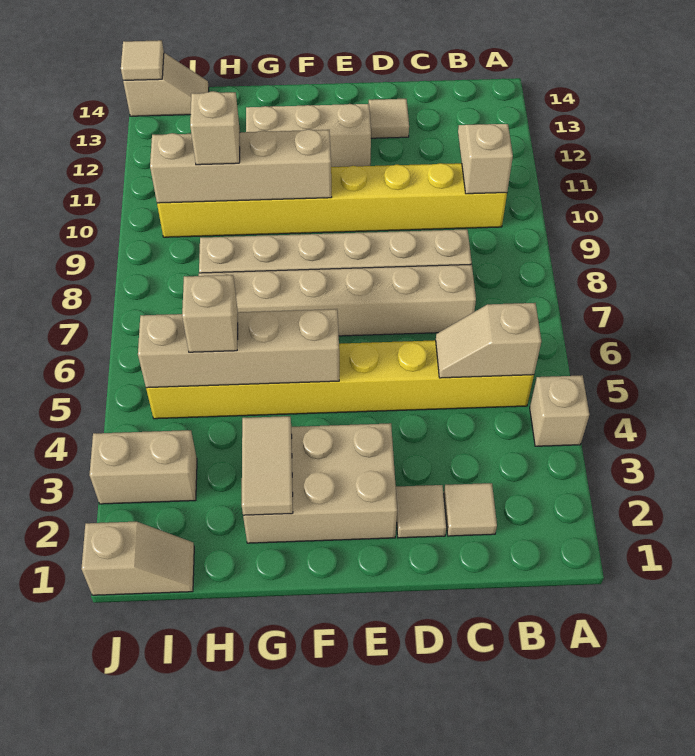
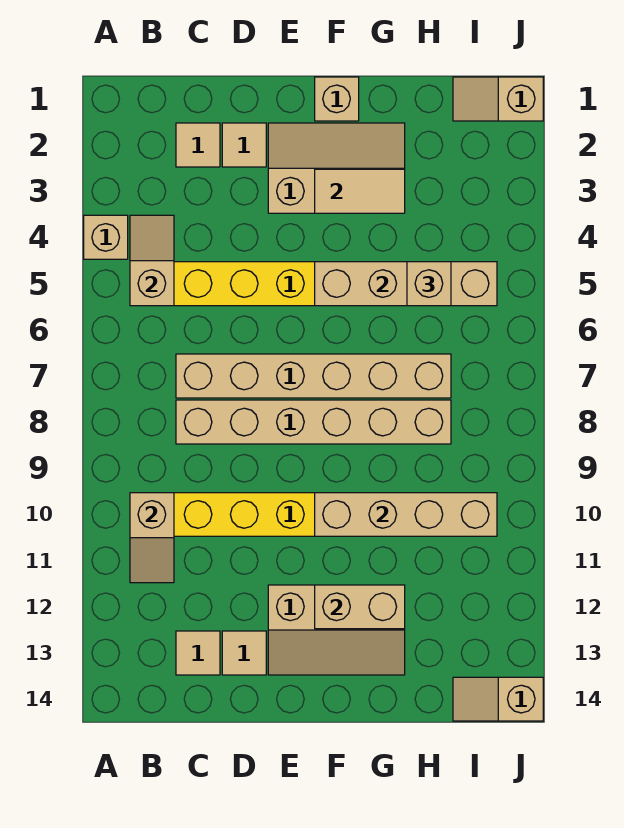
tan 1x2 slope [436,303,541,378] -> tan 1x2 slope turned to [130,215,174,306]
tan 2x3 brick [243,423,397,543] -> tan 2x3 slope [268,123,405,213]
tan 1x2 tile [242,416,293,515] -> tan 1x2 tile turned to [315,169,405,213]
tan 1x1 brick [190,91,240,165] -> tan 1x1 brick moved to [315,77,359,121]
tan 1x2 brick [90,430,197,504] -> tan 1x2 brick moved to [315,585,405,629]
tan 1x1 tile [121,40,164,80] -> tan 1x1 tile moved to [176,631,220,675]

